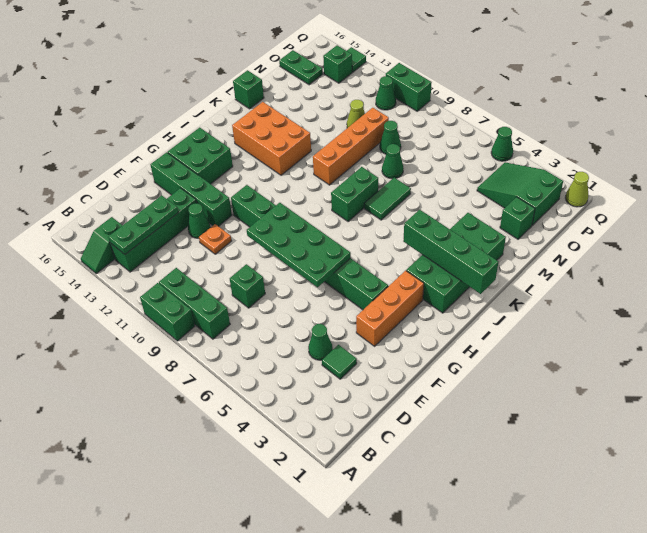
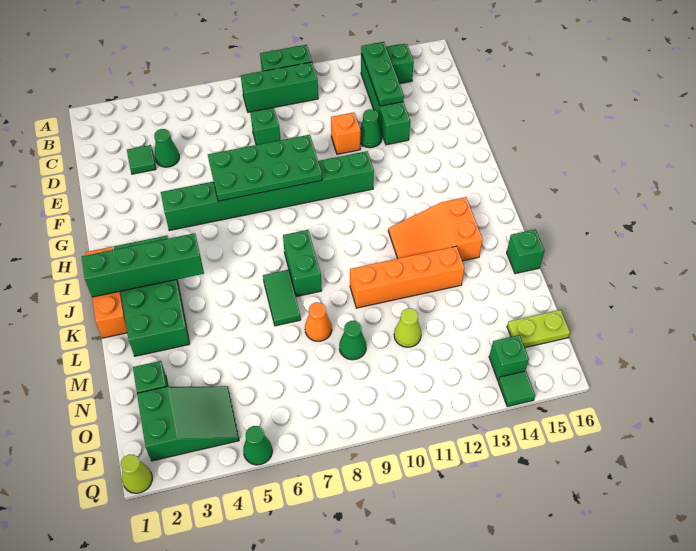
orange 1x1 plate [199,224,231,254] -> orange 1x1 brick [331,112,361,154]
orange 1x3 brick [356,271,424,346] -> orange 1x3 brick moved to [86,247,127,338]
green 1x4 brick [150,152,232,226] -> none
green 2x2 brick [168,127,233,184] -> none
orange 2x3 brick [232,102,311,175] -> orange 2x3 slope [388,197,483,261]
orange 1x4 brick [313,108,389,185] -> orange 1x4 brick turned to [350,246,465,308]
green 1x1 cone [382,144,404,179] -> orange 1x1 cone [305,302,332,341]
green 1x2 plate [279,50,323,85] -> lime 1x2 plate [507,310,570,348]
green 1x1 cone [376,76,396,110] -> none
green 1x2 brick [386,63,432,111] -> none

